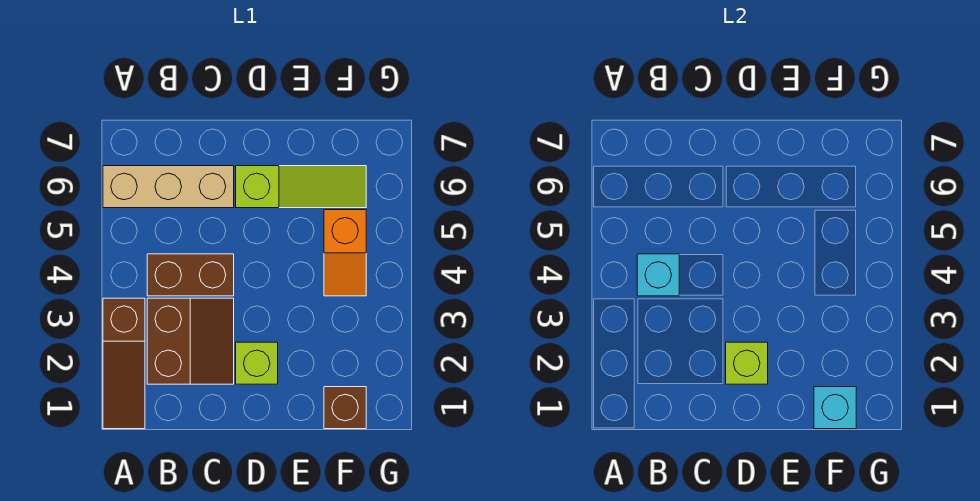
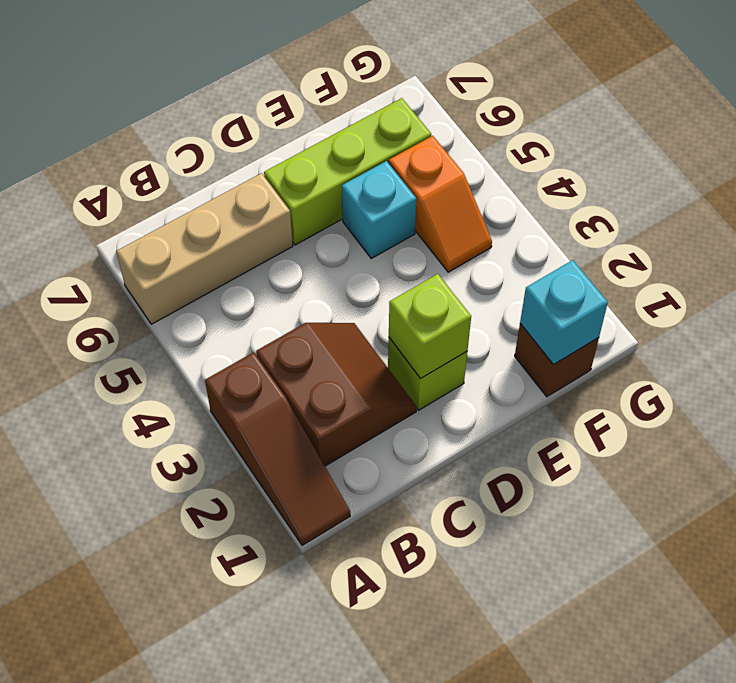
brown 1x2 brick [147,254,234,296] -> none
cyan 1x1 brick [637,254,679,296] -> cyan 1x1 brick moved to [342,161,416,258]
lime 1x3 slope [236,166,366,208] -> lime 1x3 brick [264,98,431,245]

